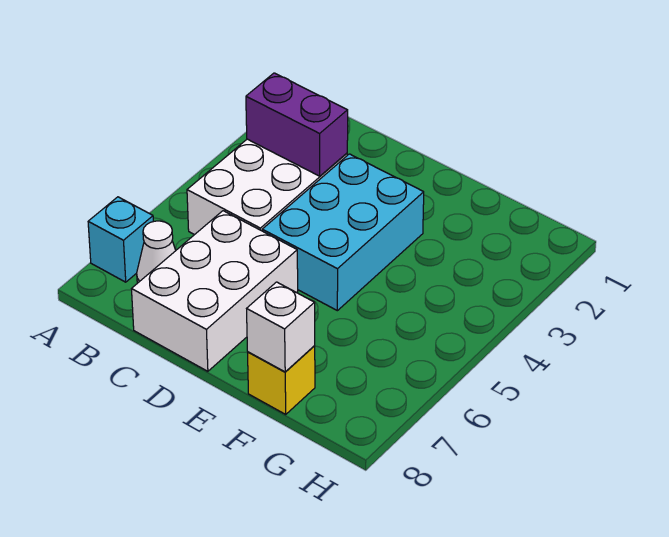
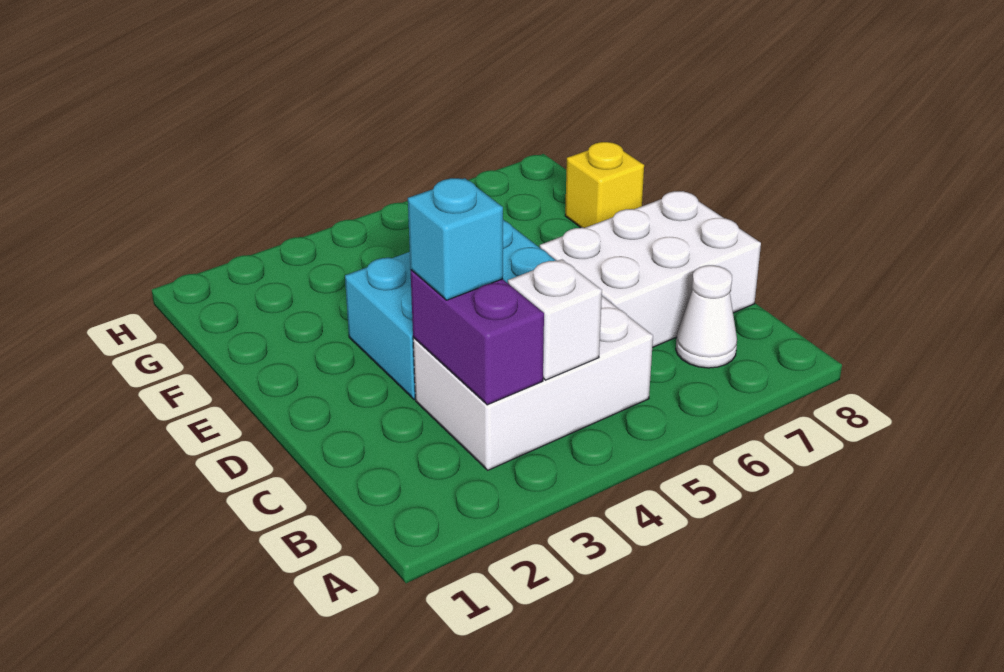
cyan 1x1 brick [88,197,153,282] -> cyan 1x1 brick moved to [408,178,503,300]
white 1x1 brick [247,282,315,372] -> white 1x1 brick moved to [508,259,602,380]

